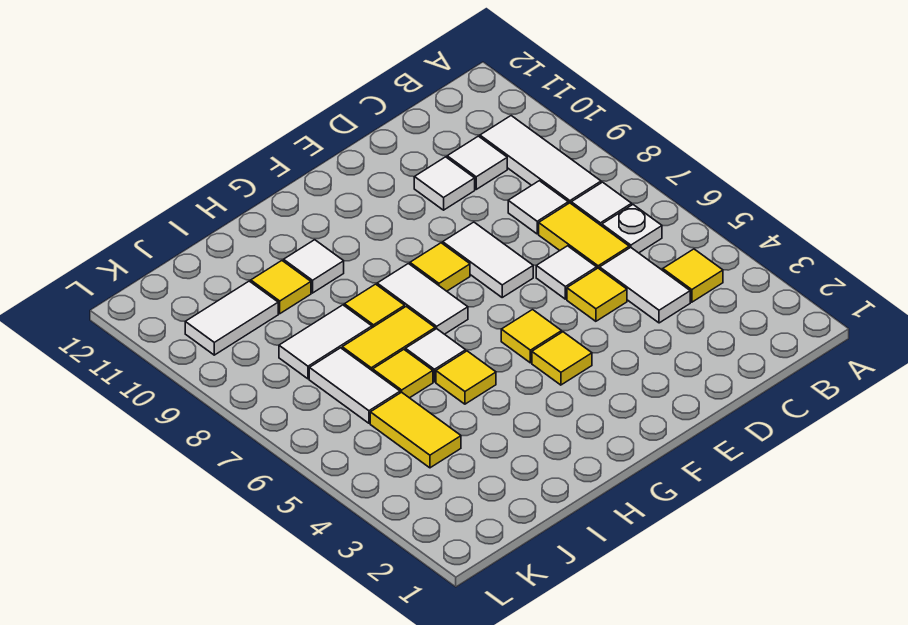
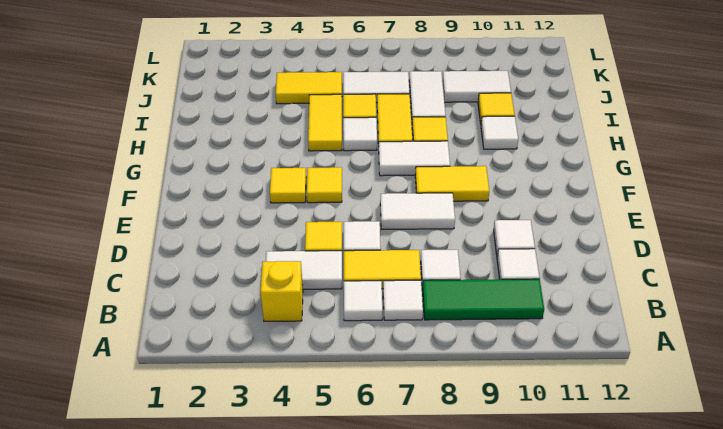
yellow 1x1 tile [663,249,723,302] -> yellow 1x1 brick [261,261,303,321]
white 1x1 plate [602,205,662,253] -> white 1x1 tile [344,281,382,321]
white 1x3 tile [480,116,601,204] -> green 1x3 tile [422,279,544,320]
yellow 1x1 tile [410,243,470,291] -> yellow 1x2 tile [415,166,489,201]
yellow 1x1 tile [436,351,496,404] -> yellow 1x2 tile [308,94,342,151]
white 1x2 tile [185,281,278,355] -> white 1x2 tile turned to [442,71,511,102]

